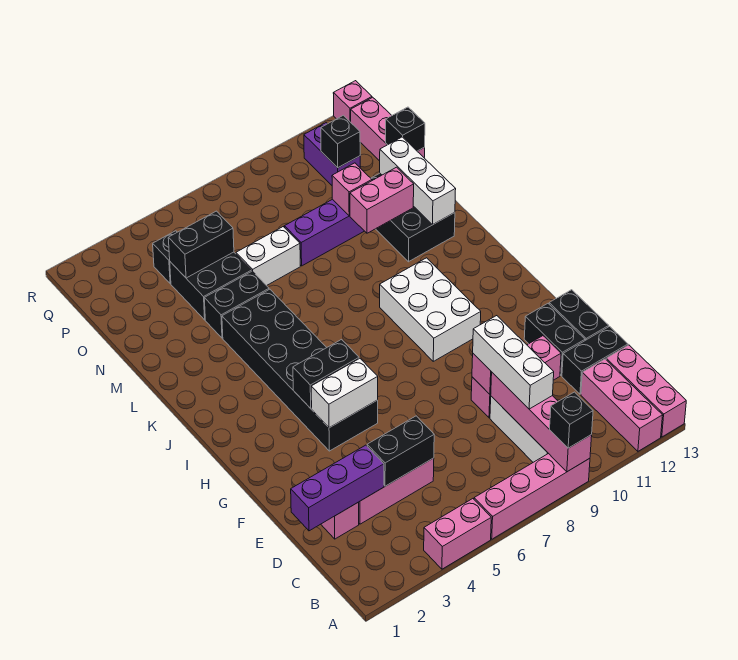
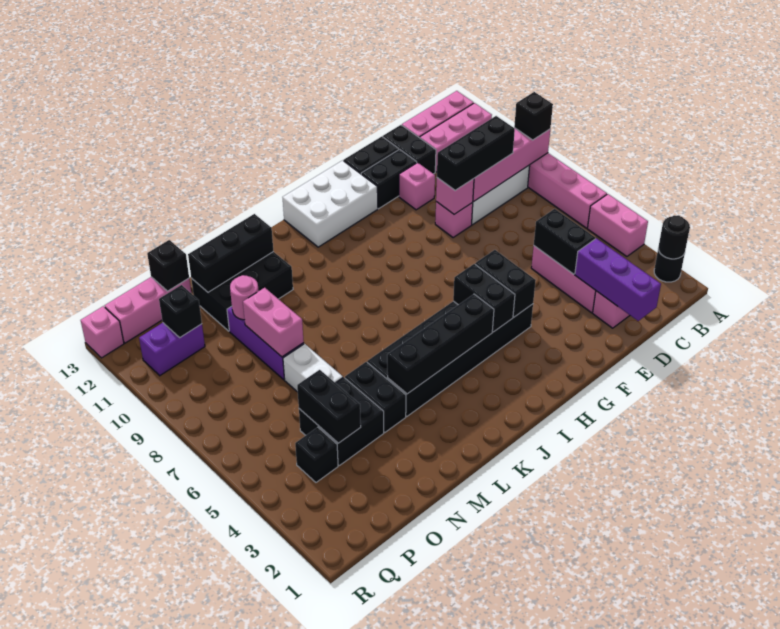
none -> black 1x1 round brick [654,249,685,282]
none -> black 1x1 round brick [658,216,690,259]
white 1x3 brick [473,316,554,409] -> black 1x3 brick [437,116,515,190]
white 1x2 brick [311,359,378,428] -> black 1x2 brick [475,250,536,317]
white 2x3 brick [380,258,481,361] -> white 2x3 brick moved to [283,160,378,247]
none -> black 1x4 brick [387,294,494,394]
white 1x3 brick [380,137,456,225] -> black 1x3 brick [188,214,273,292]
pink 1x2 brick [350,167,414,233] -> pink 1x2 brick moved to [243,288,304,357]
pink 1x1 brick [332,163,372,216] -> pink 1x1 round brick [230,275,259,320]

